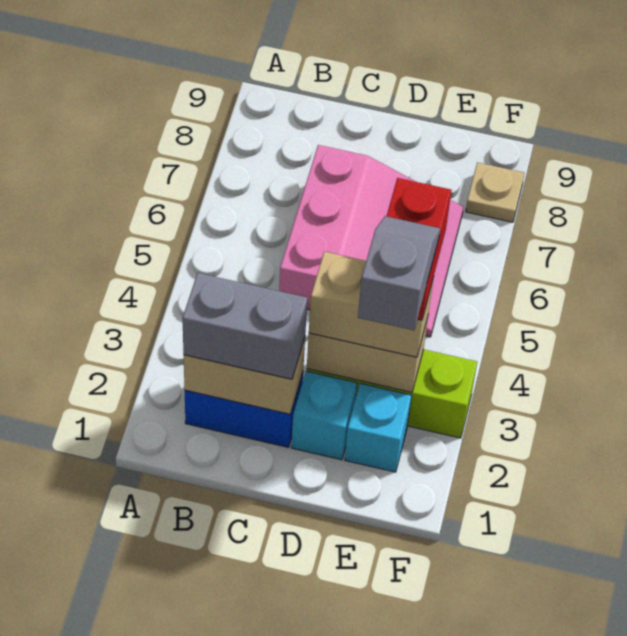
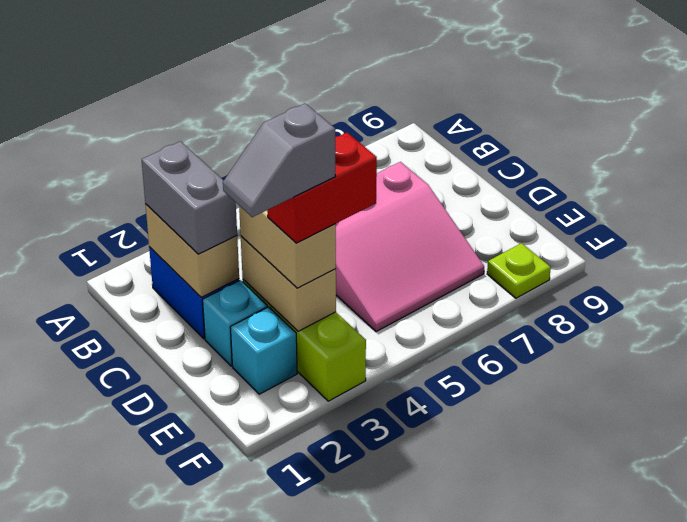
grey 1x2 slope [358,216,440,330] -> grey 1x2 slope turned to [223,103,336,217]
tan 1x1 plate [466,162,524,222] -> lime 1x1 plate [487,243,551,298]

